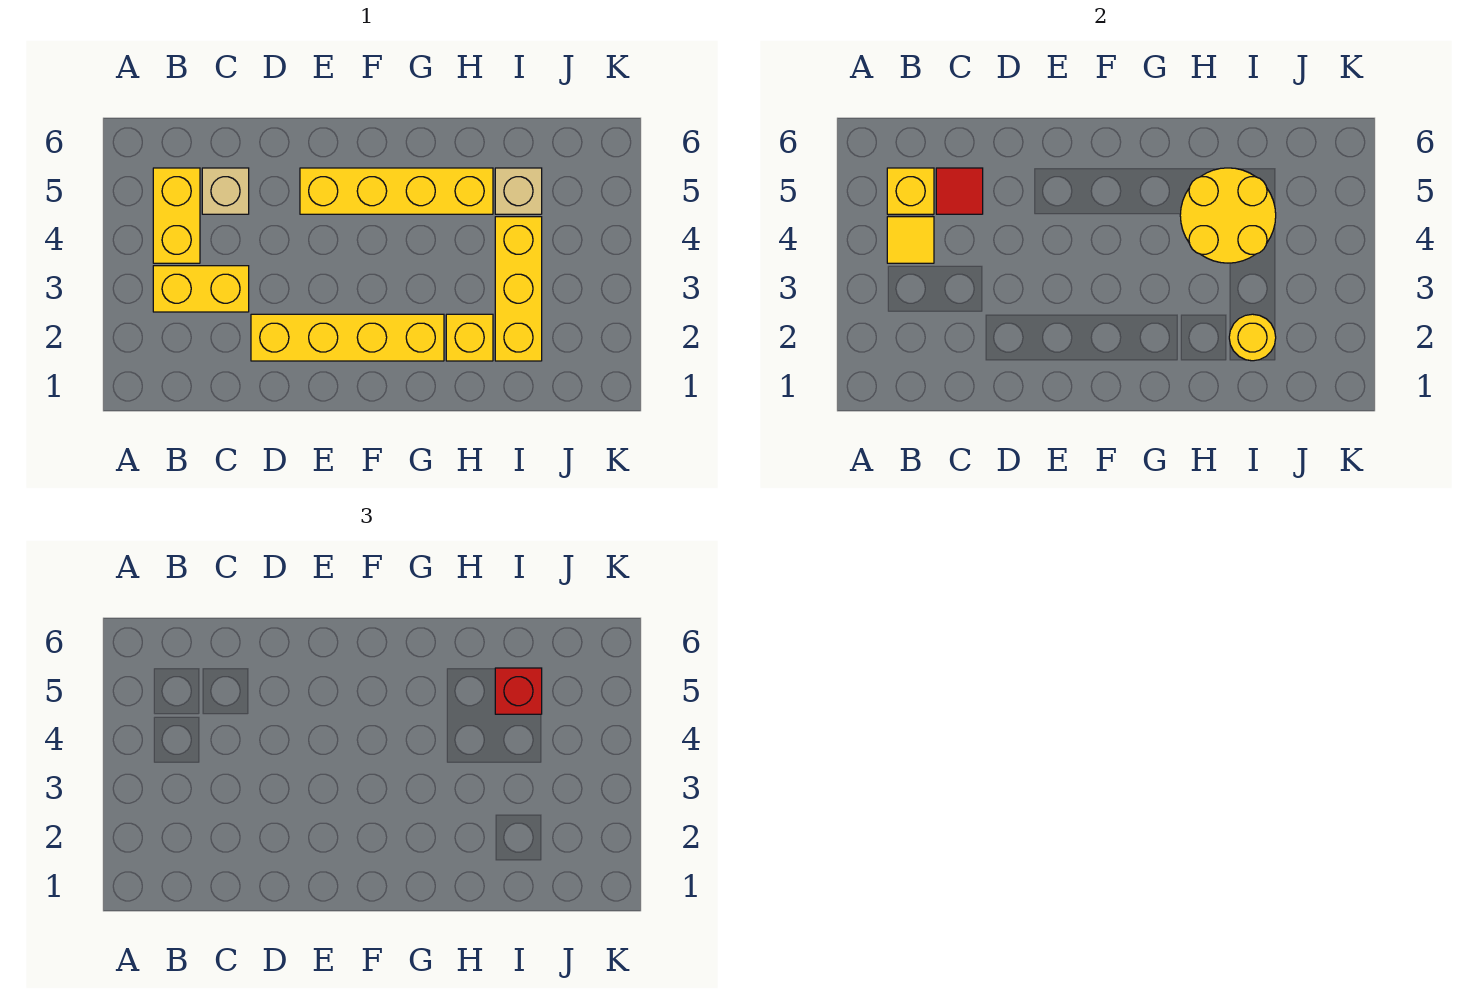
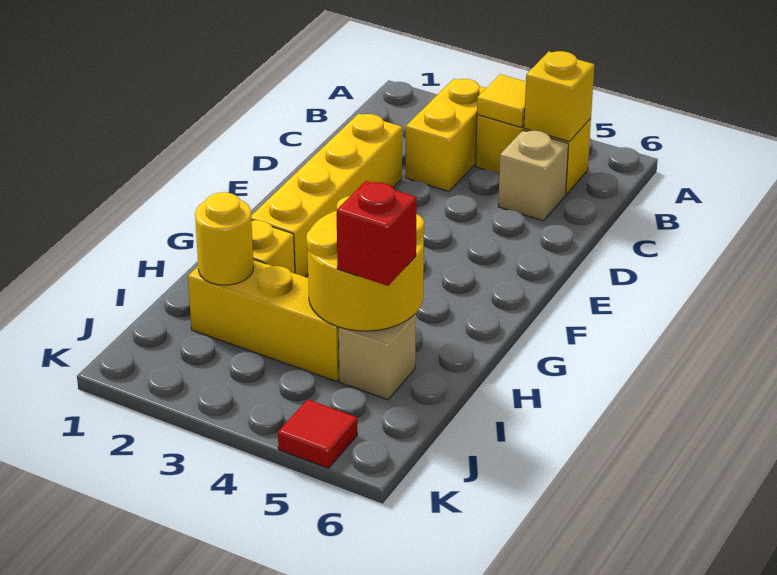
red 1x1 tile [936,168,983,214] -> red 1x1 tile moved to [278,399,357,468]
yellow 1x4 brick [300,168,493,214] -> none

